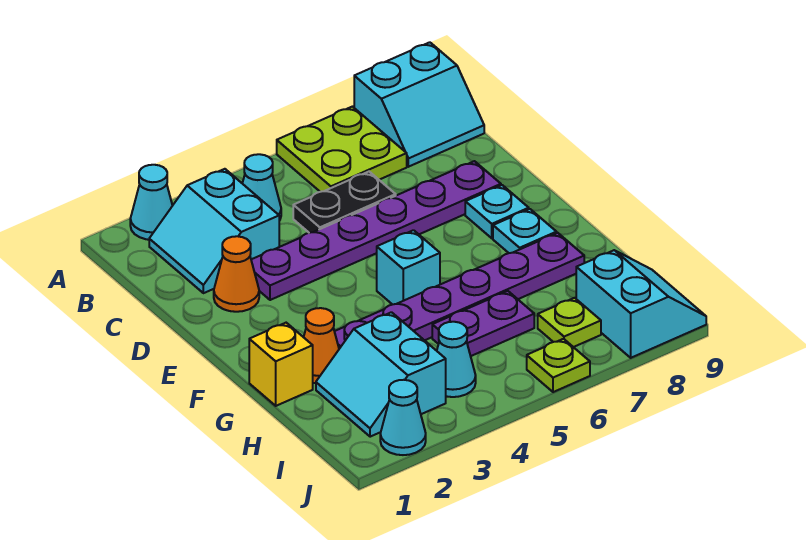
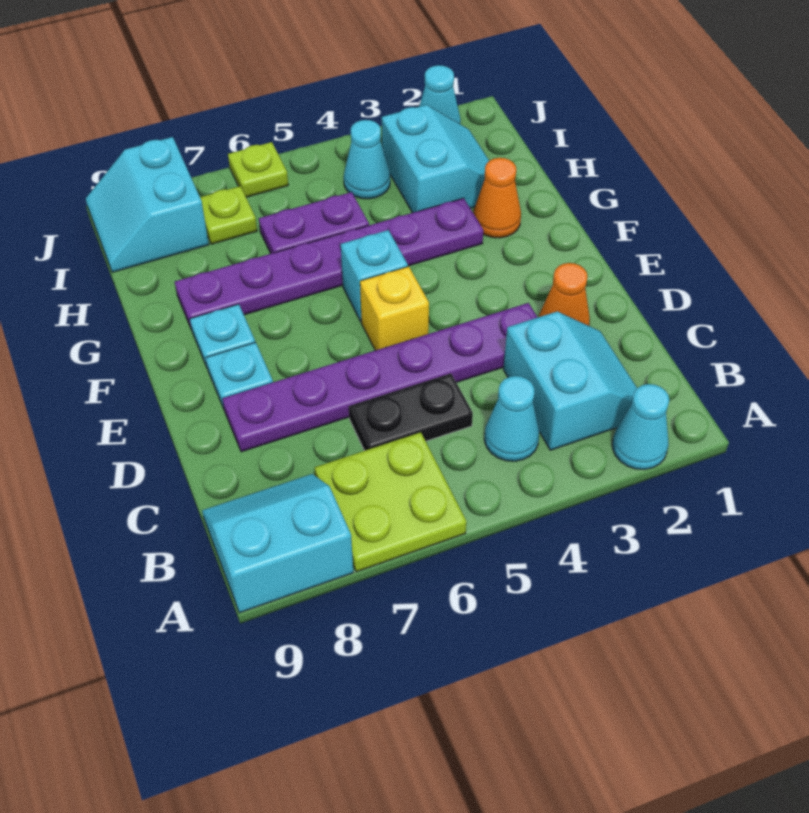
yellow 1x1 brick [249,323,313,406] -> yellow 1x1 brick moved to [360,266,429,350]

